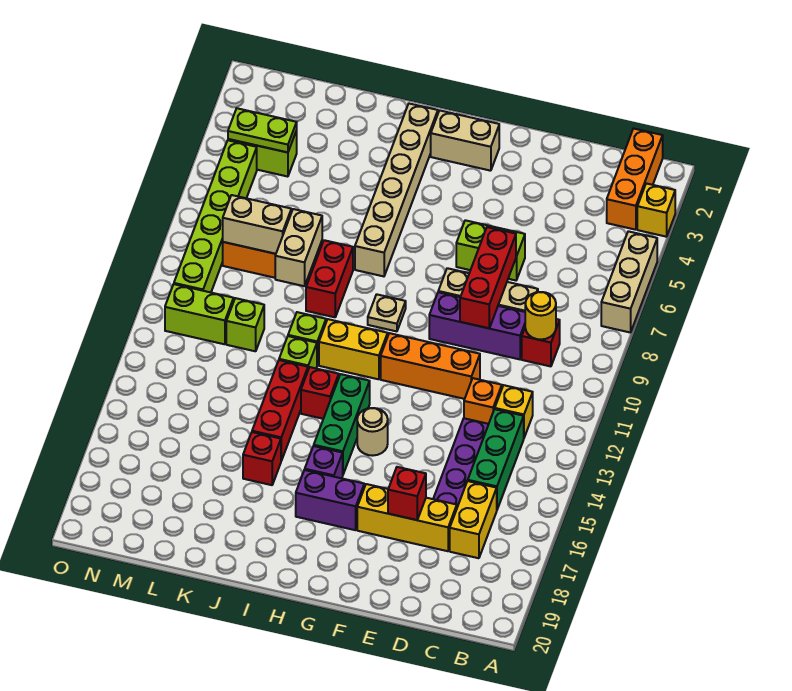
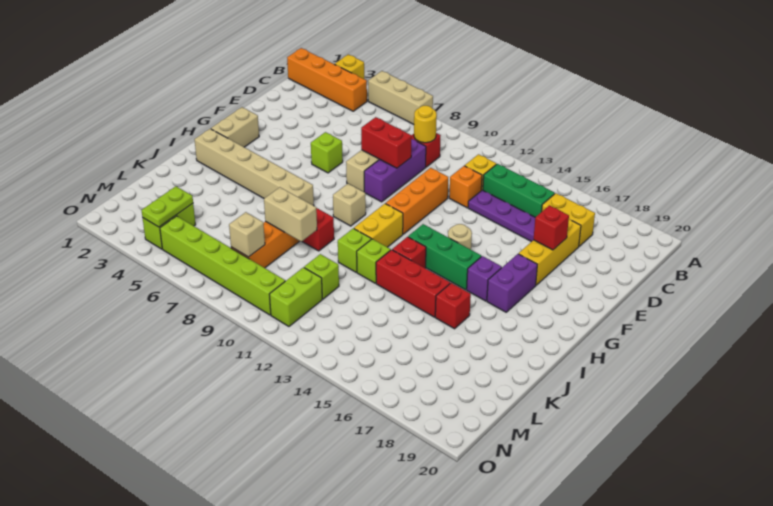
orange 1x3 brick [607,129,663,230] -> orange 1x4 brick [287,48,367,111]
lime 1x2 brick [456,220,525,280] -> lime 1x1 brick [311,132,343,173]
red 1x3 brick [460,227,516,328] -> red 1x2 brick [361,117,412,168]
tan 1x1 plate [368,294,406,331] -> tan 1x1 brick [333,184,366,226]
tan 1x2 brick [223,195,291,254] -> tan 1x1 brick [229,212,265,257]

